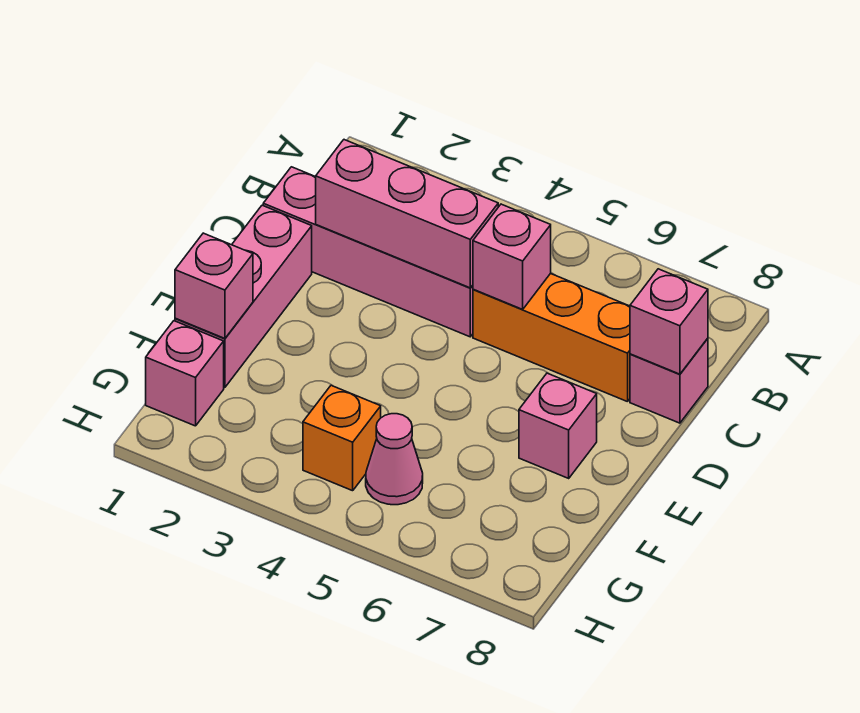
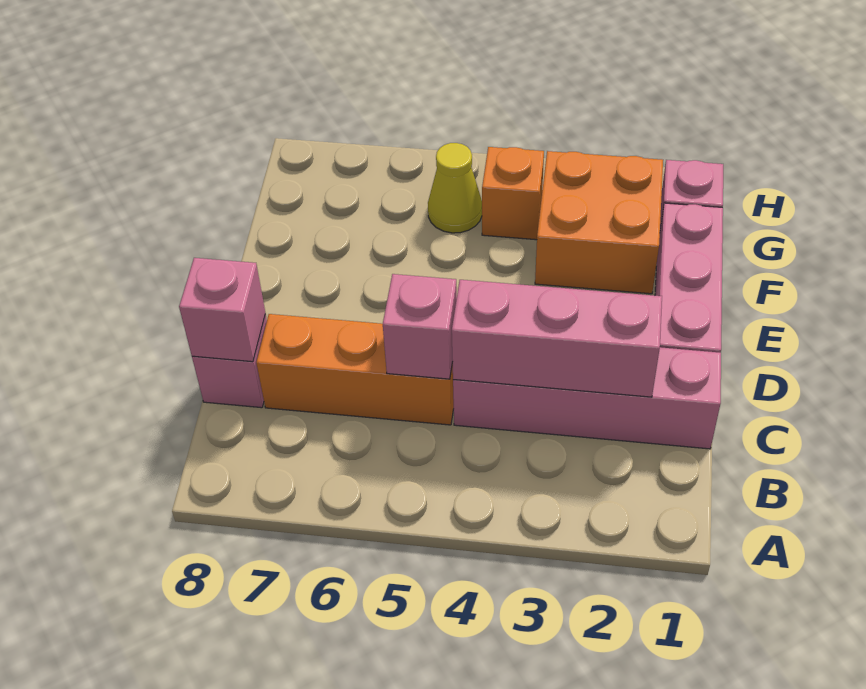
pink 1x1 brick [519,373,597,478] -> none
pink 1x1 brick [175,233,253,339] -> none
none -> orange 2x2 brick [535,151,663,294]
pink 1x1 cone [366,414,423,505] -> yellow 1x1 cone [428,143,482,233]

